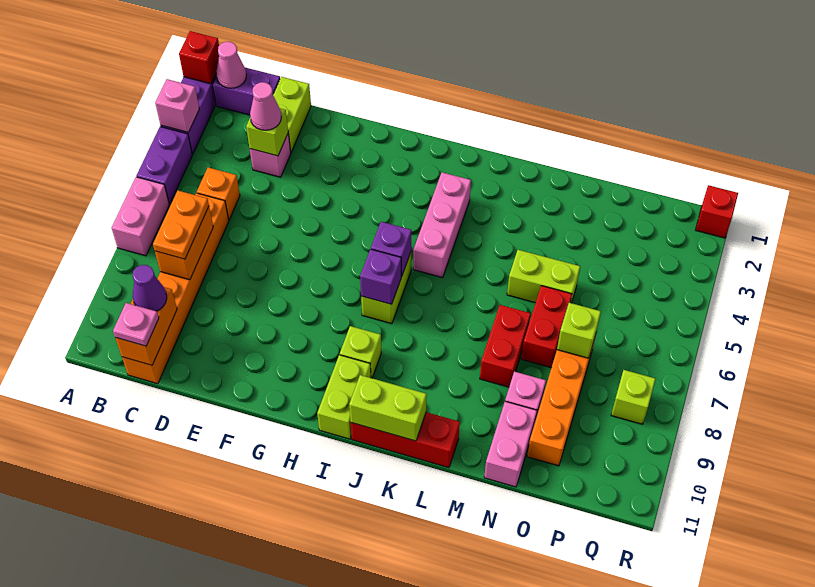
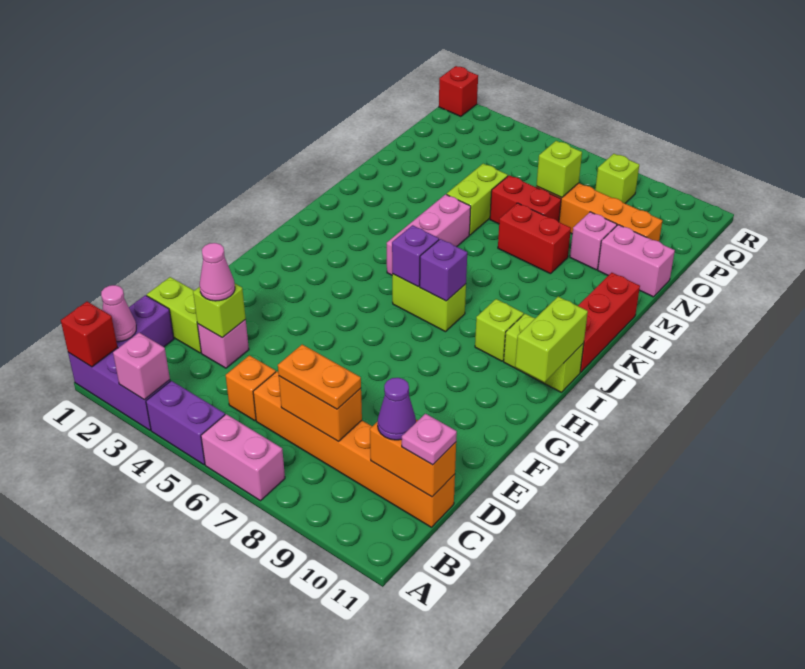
pink 1x3 brick [413,172,471,278] -> pink 1x3 brick turned to [387,194,471,275]
lime 1x2 brick [349,375,427,441] -> lime 1x2 brick moved to [515,296,588,383]

